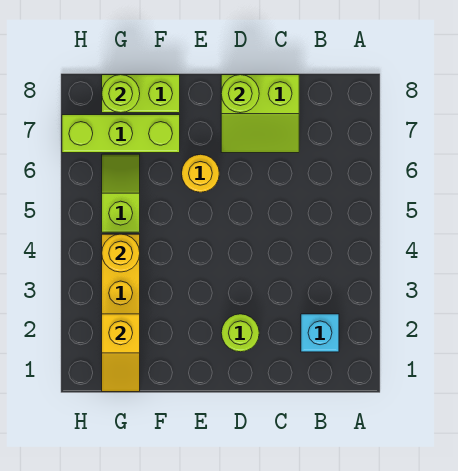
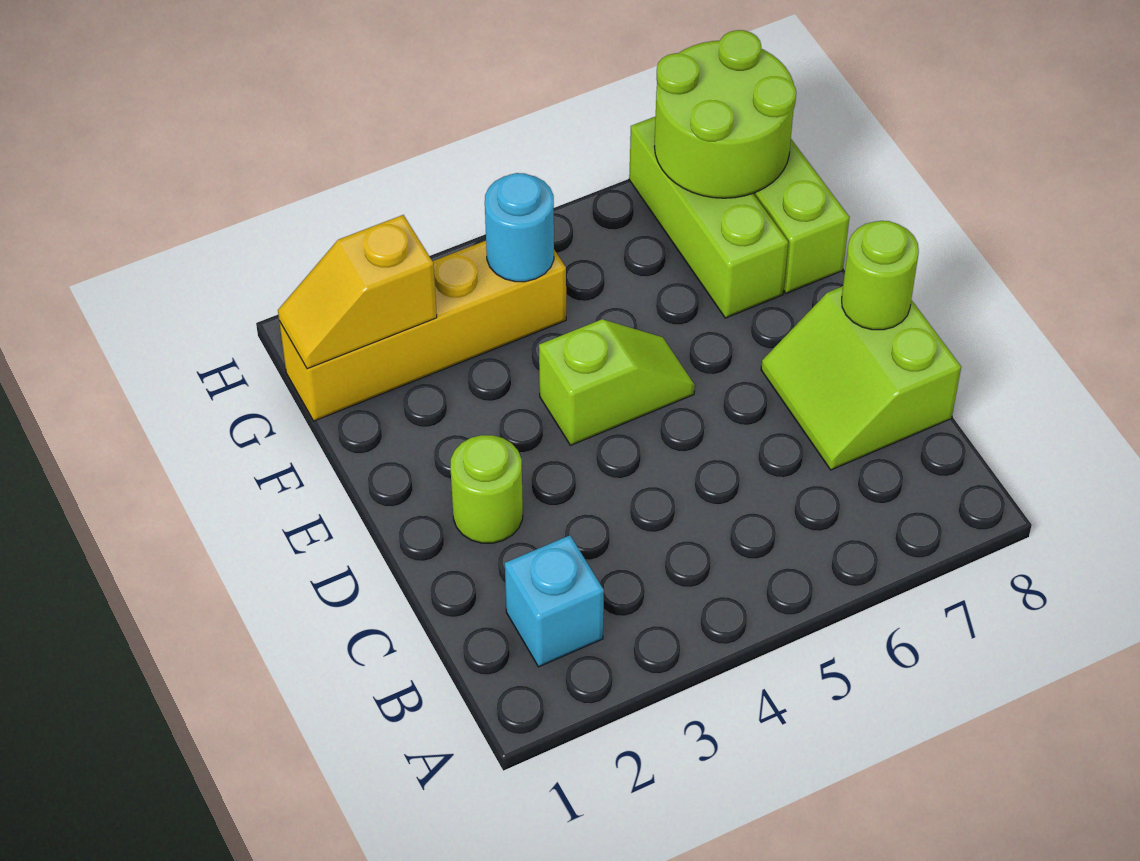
yellow 1x1 round brick [182,154,219,192] -> none
yellow 1x1 round brick [102,234,140,272] -> cyan 1x1 round brick [485,173,554,282]
lime 1x2 slope [102,154,140,232] -> lime 1x2 slope moved to [539,319,695,445]
lime 1x1 round brick [102,75,140,113] -> lime 2x2 round brick [654,30,796,198]

